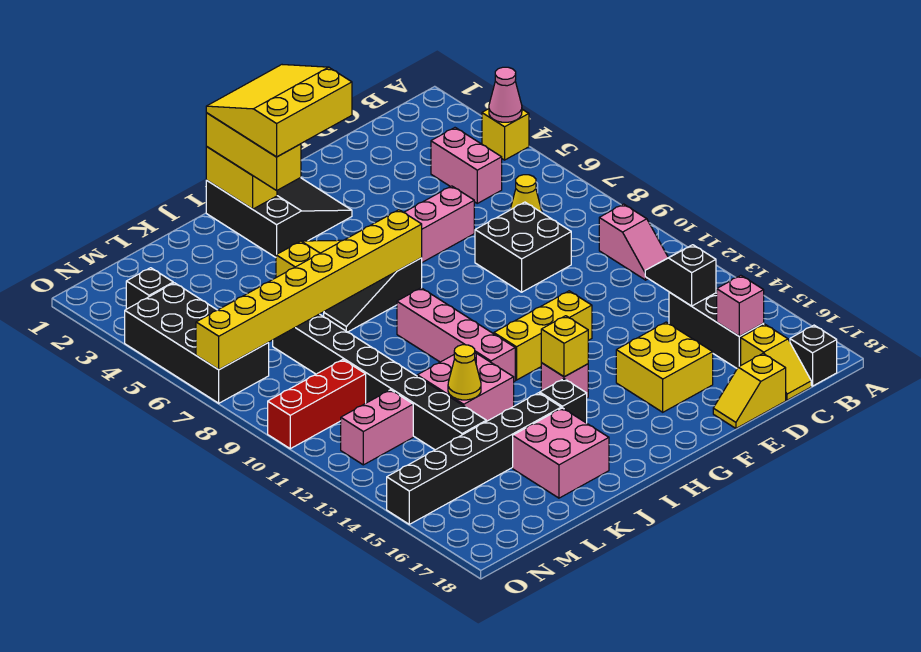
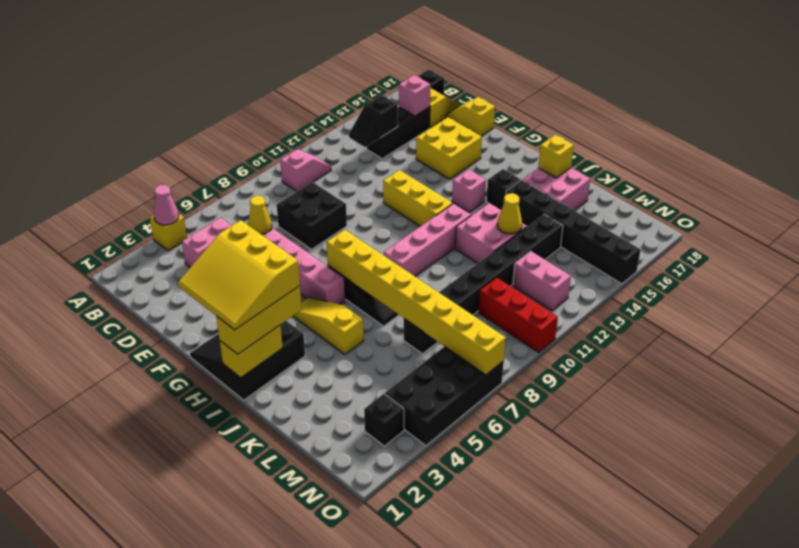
yellow 1x2 slope [713,354,786,428] -> yellow 1x2 slope turned to [447,97,495,136]
yellow 1x1 brick [541,316,588,377] -> yellow 1x1 brick moved to [538,135,574,178]

